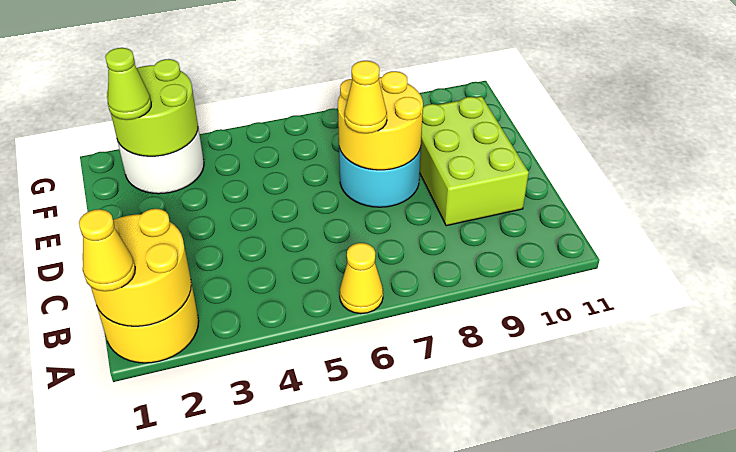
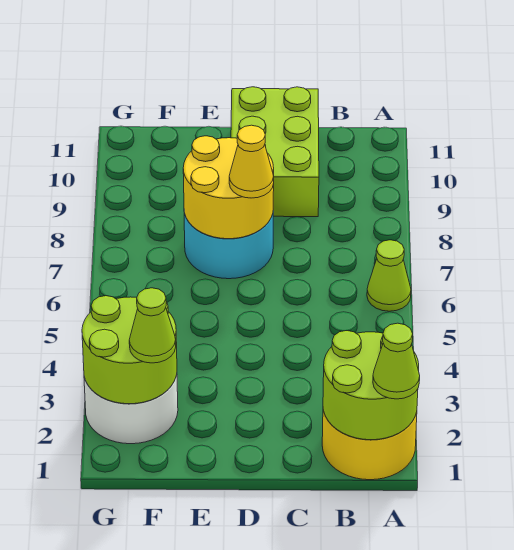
yellow 2x2 round brick [91,209,191,326] -> lime 2x2 round brick [323,331,419,440]
yellow 1x1 cone [79,209,135,291] -> lime 1x1 cone [373,323,420,399]
yellow 1x1 cone [340,243,383,314] -> lime 1x1 cone [367,240,411,311]
lime 2x3 brick [420,96,529,226] -> lime 2x3 brick turned to [231,87,319,217]

